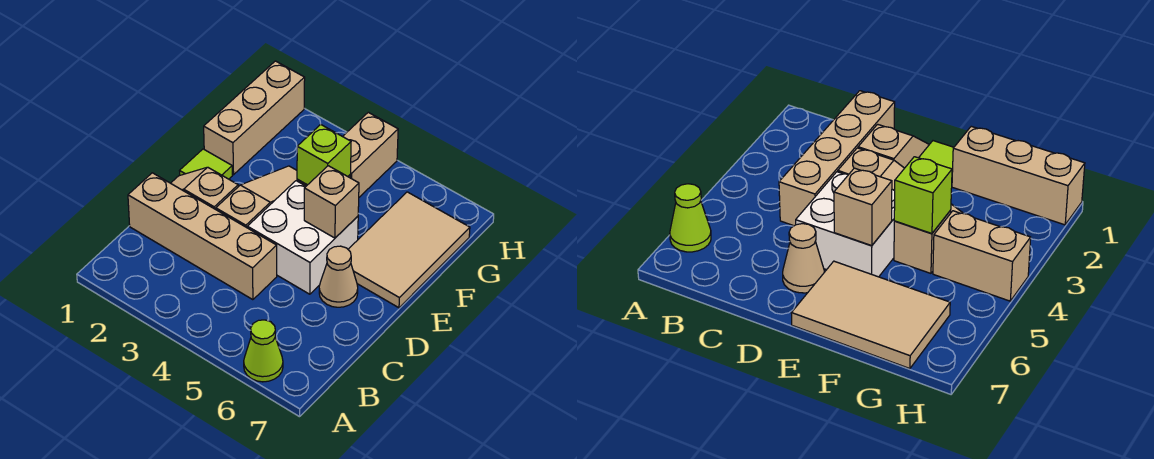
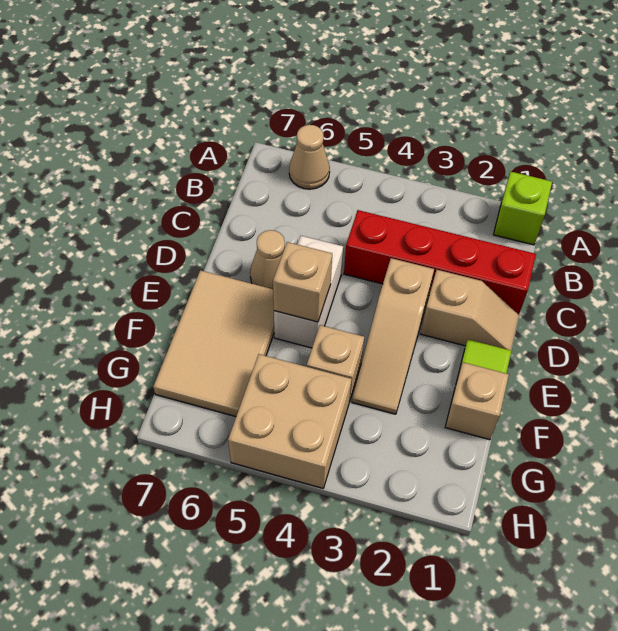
lime 1x1 cone [244,320,283,382] -> tan 1x1 cone [289,125,330,189]
tan 1x4 brick [128,173,277,300] -> red 1x4 brick [344,210,536,315]
white 2x2 brick [247,181,358,294] -> white 1x2 brick [274,236,343,348]
tan 1x3 brick [204,61,305,175] -> tan 1x1 brick [445,362,509,440]
lime 1x1 brick [297,125,351,185] -> lime 1x1 brick moved to [493,172,552,245]
tan 1x2 brick [343,112,398,197] -> tan 2x2 brick [228,354,352,488]

